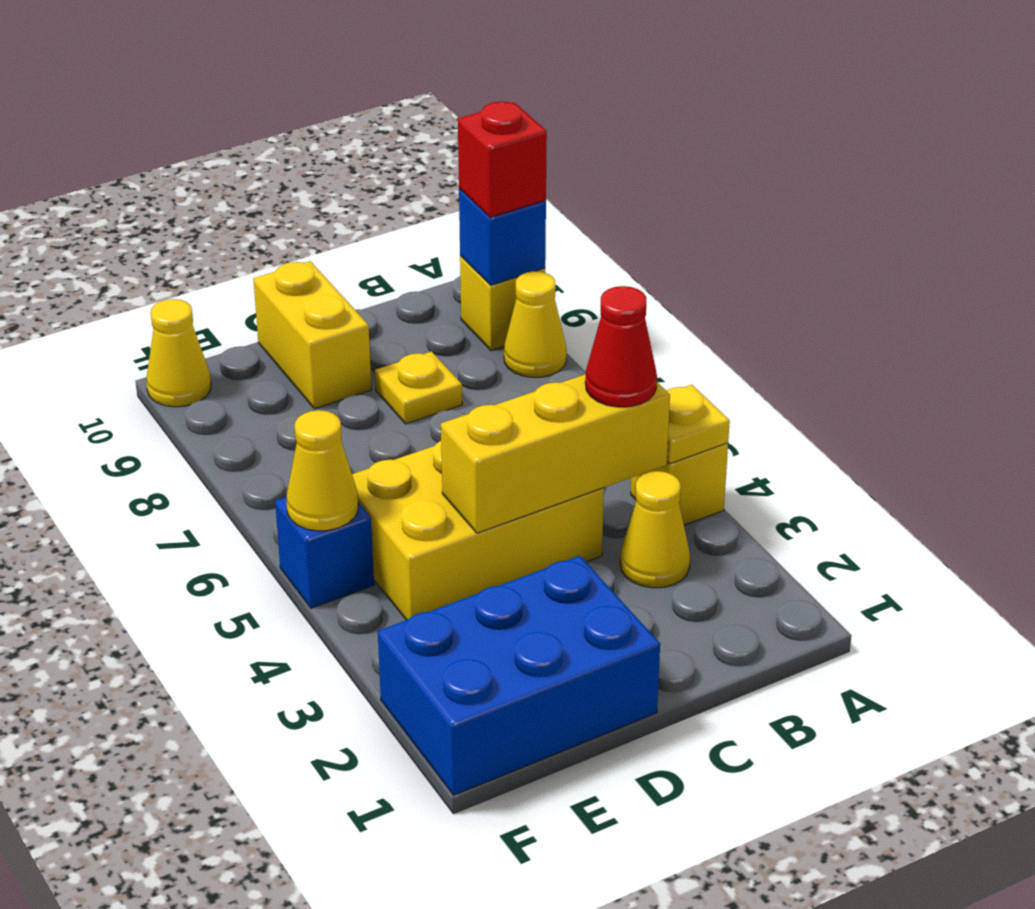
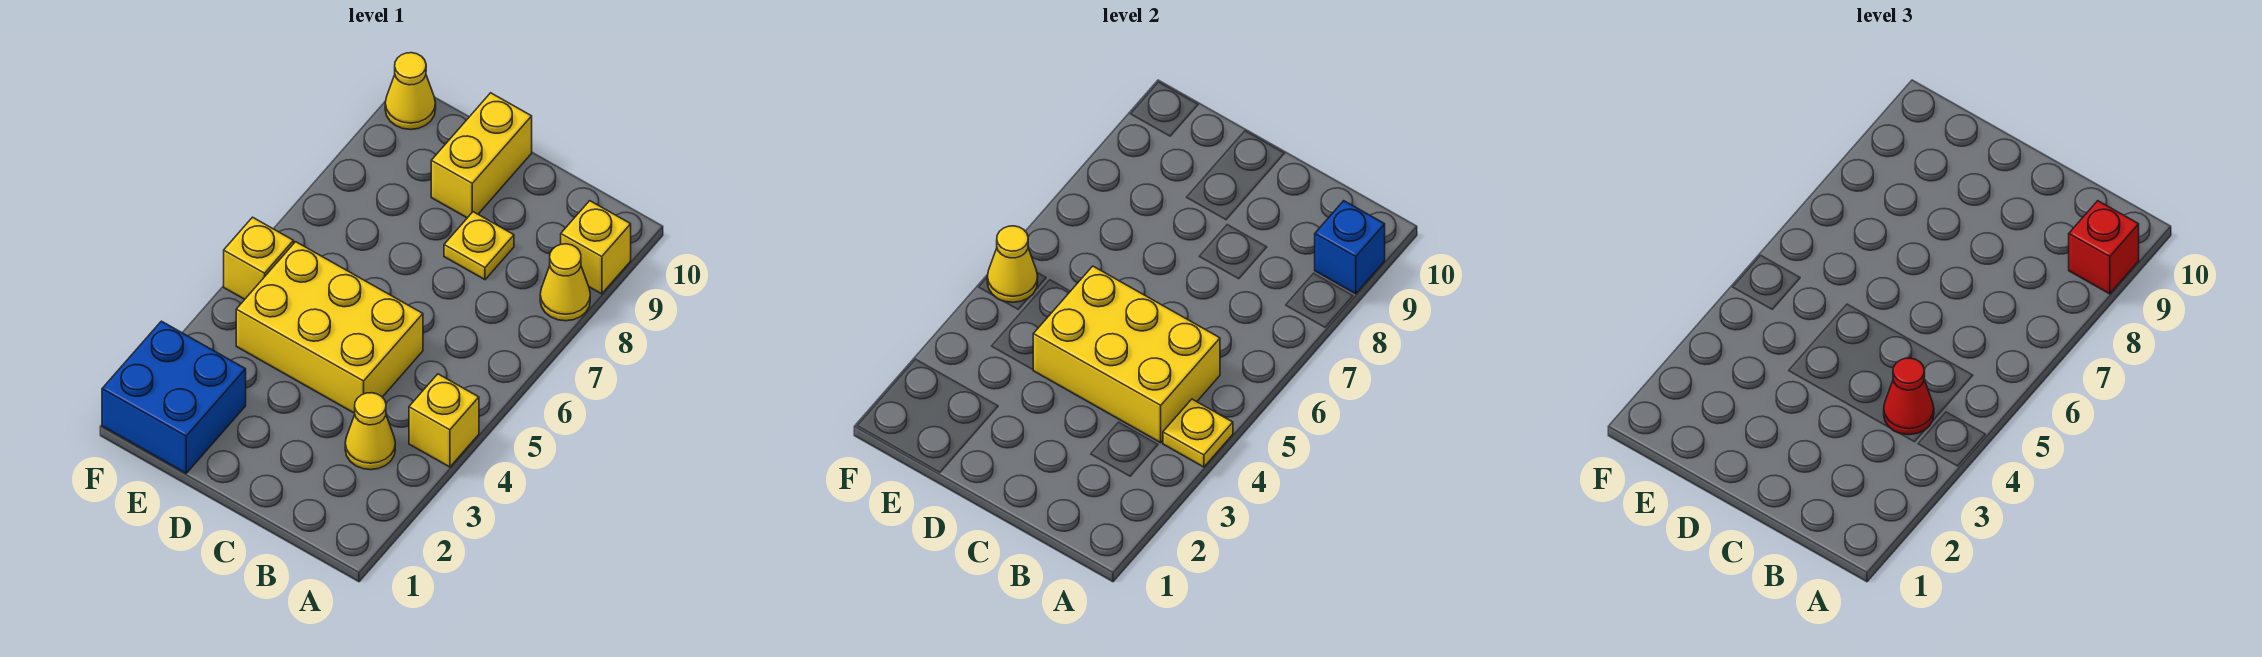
yellow 1x3 brick [441,374,670,533] -> yellow 2x3 brick [1033,266,1220,443]
blue 2x3 brick [378,556,660,795] -> blue 2x2 brick [102,321,246,473]
blue 1x1 brick [275,497,374,608] -> yellow 1x1 brick [224,217,294,299]

